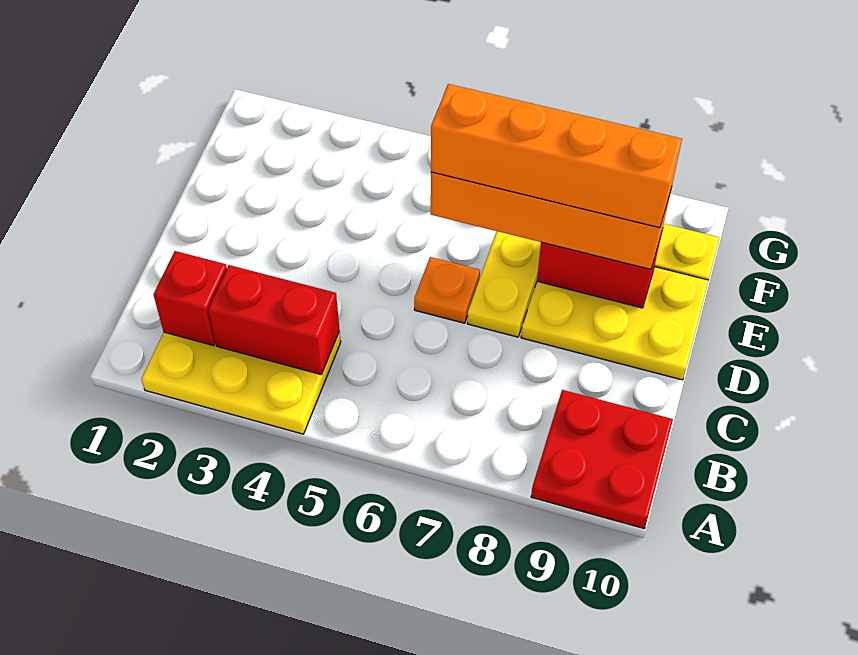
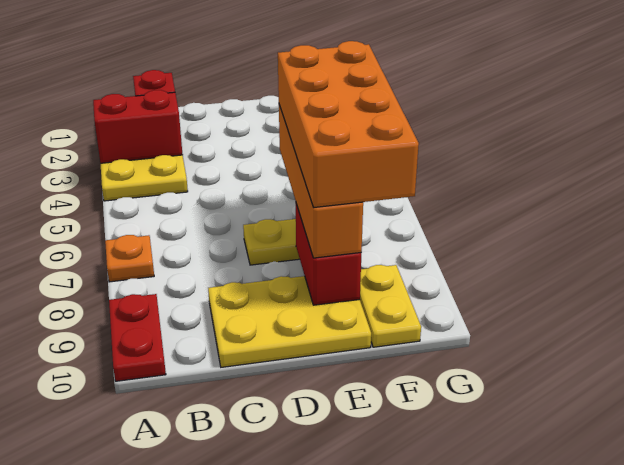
red 2x2 plate [531,390,673,529] -> red 1x2 plate [109,294,166,381]
red 1x2 brick [208,265,340,375] -> red 1x2 brick turned to [93,90,183,163]
orange 1x1 plate [414,257,480,323] -> orange 1x1 plate moved to [105,235,154,282]
yellow 2x3 plate [521,267,709,380] -> yellow 2x3 plate turned to [208,276,371,367]
orange 1x4 brick [431,84,682,228] -> orange 2x4 brick [278,41,419,208]

